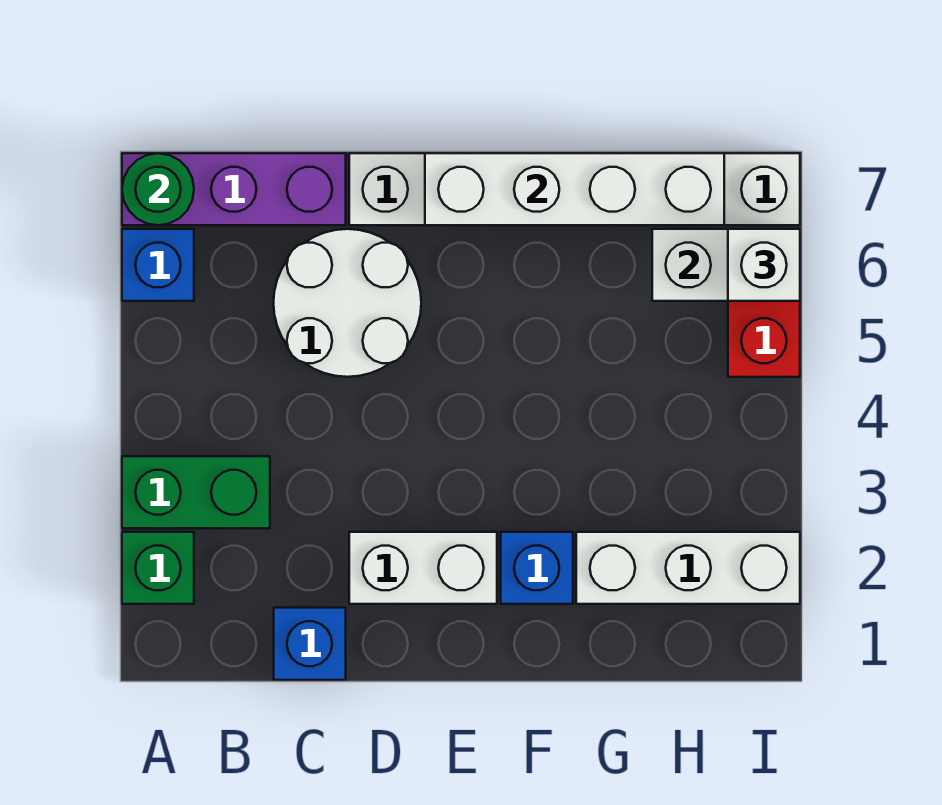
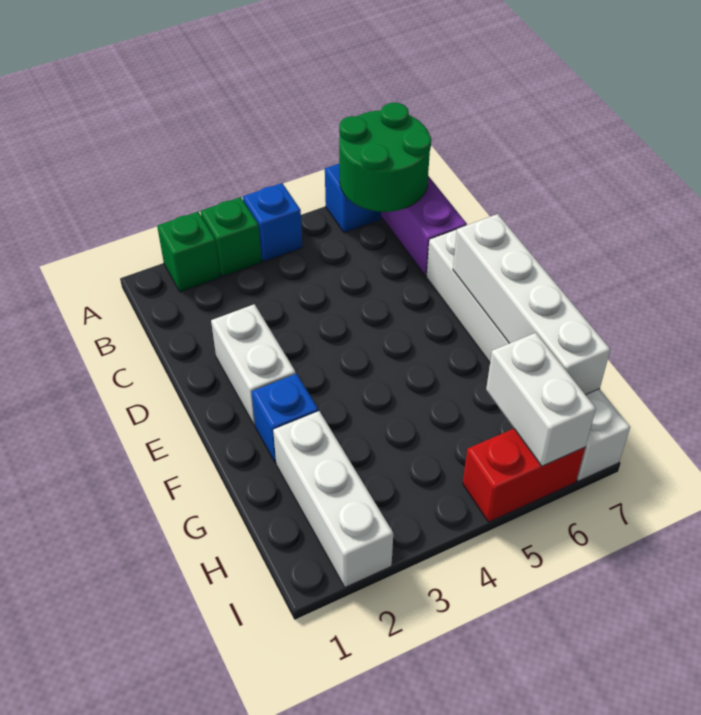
green 1x2 brick [122,456,270,528] -> green 1x1 brick [200,197,262,277]
green 1x1 round brick [122,153,194,225] -> green 2x2 round brick [339,103,431,212]
blue 1x1 brick [274,608,346,680] -> blue 1x1 brick moved to [243,183,302,262]
white 2x2 round brick [274,229,421,377] -> none
white 1x1 brick [728,229,800,301] -> none

